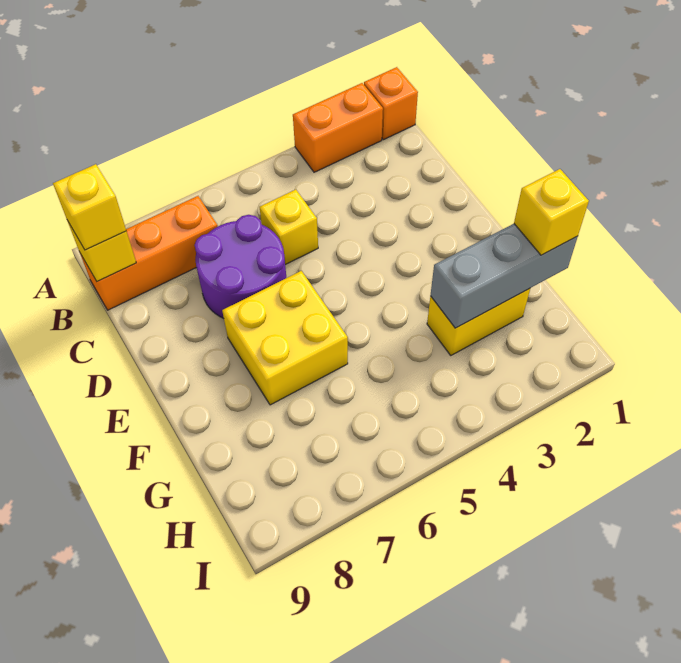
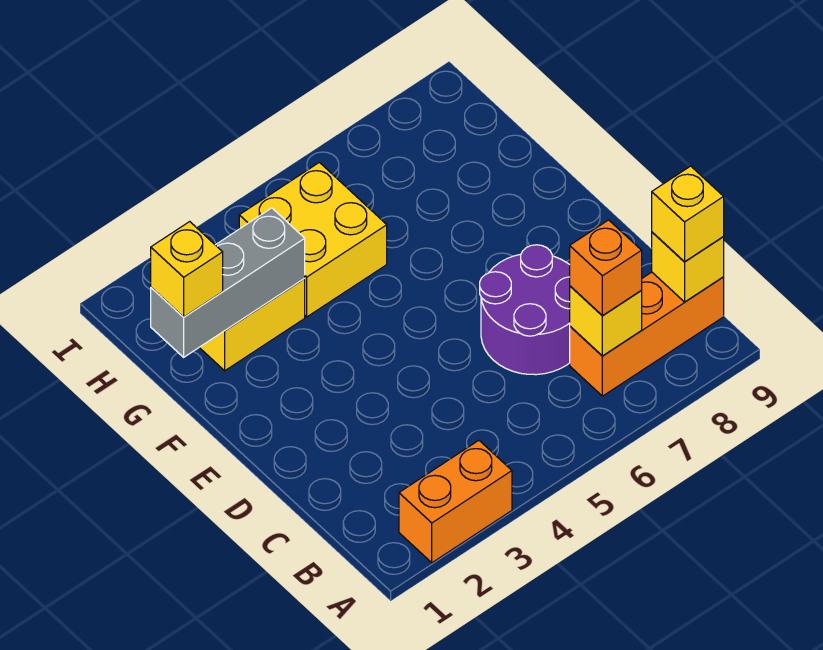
orange 1x1 brick [364,67,418,140] -> orange 1x1 brick moved to [570,220,642,316]
yellow 1x1 brick [260,190,318,265] -> yellow 1x1 brick moved to [570,286,642,356]
yellow 2x2 brick [222,271,348,405] -> yellow 2x2 brick moved to [239,162,387,317]

